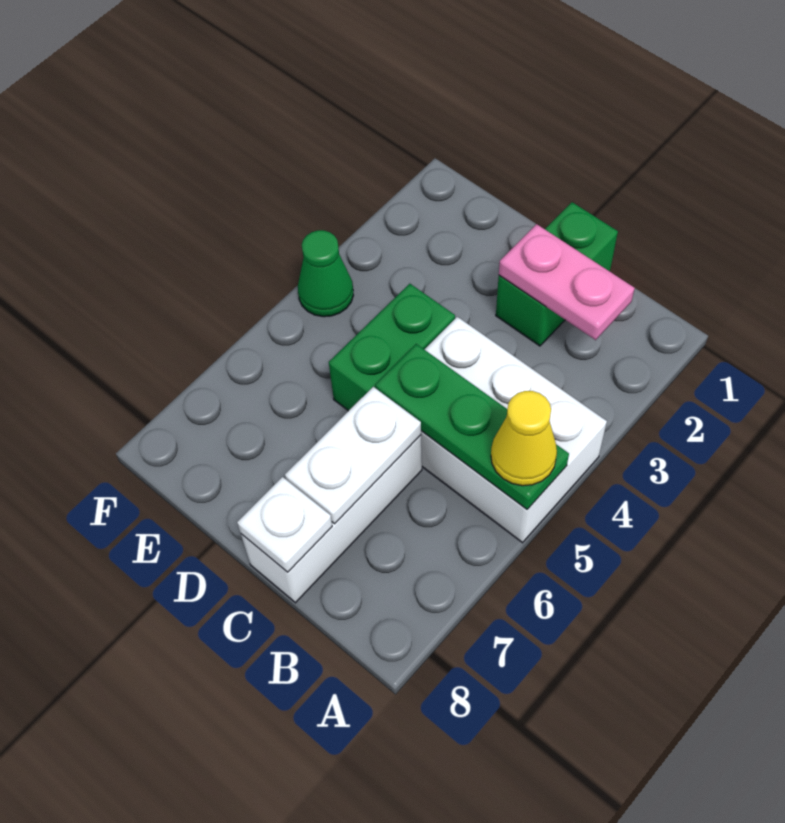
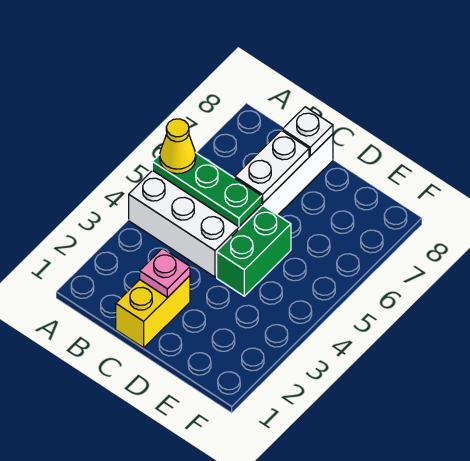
pink 1x2 plate [499,224,635,340] -> pink 1x1 plate [140,248,190,297]
green 1x2 brick [496,202,618,346] -> yellow 1x2 brick [116,276,190,348]
green 1x1 cone [298,230,353,317] -> none

